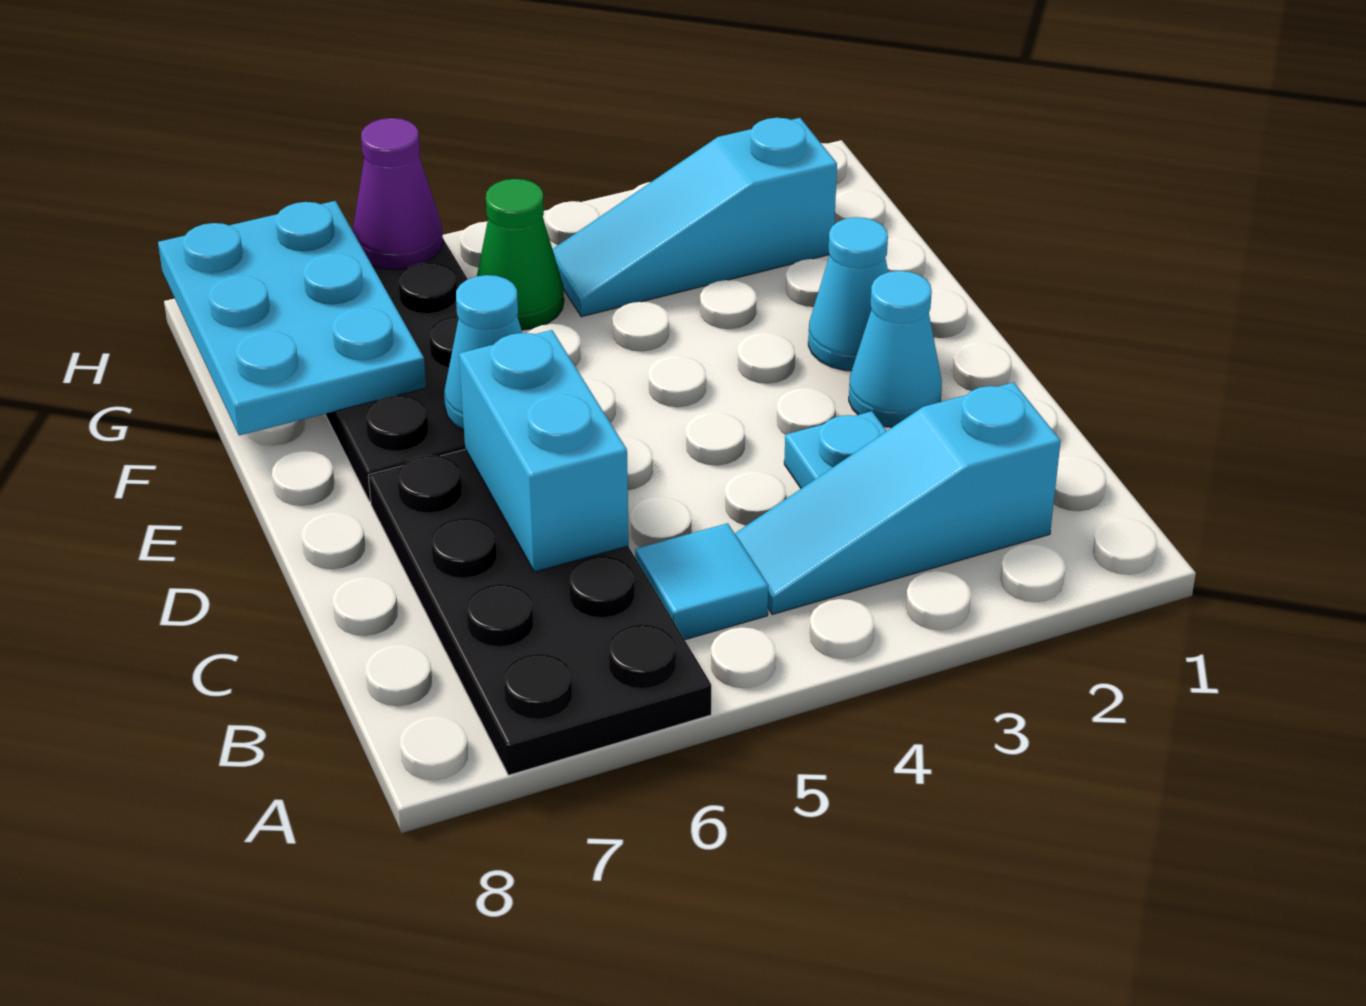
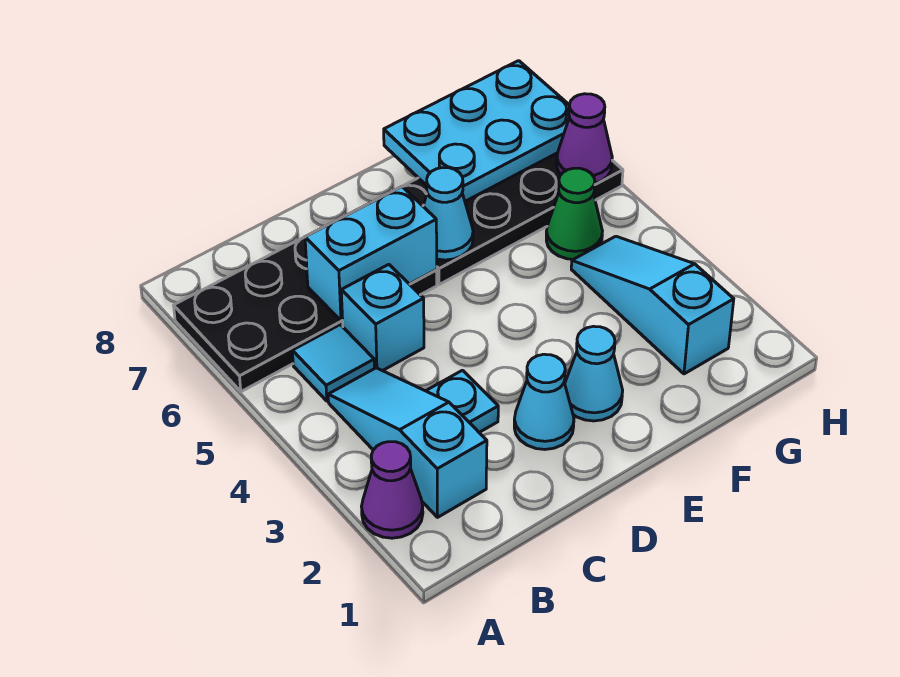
none -> purple 1x1 cone [361,442,423,538]
none -> cyan 1x1 brick [341,264,424,371]

